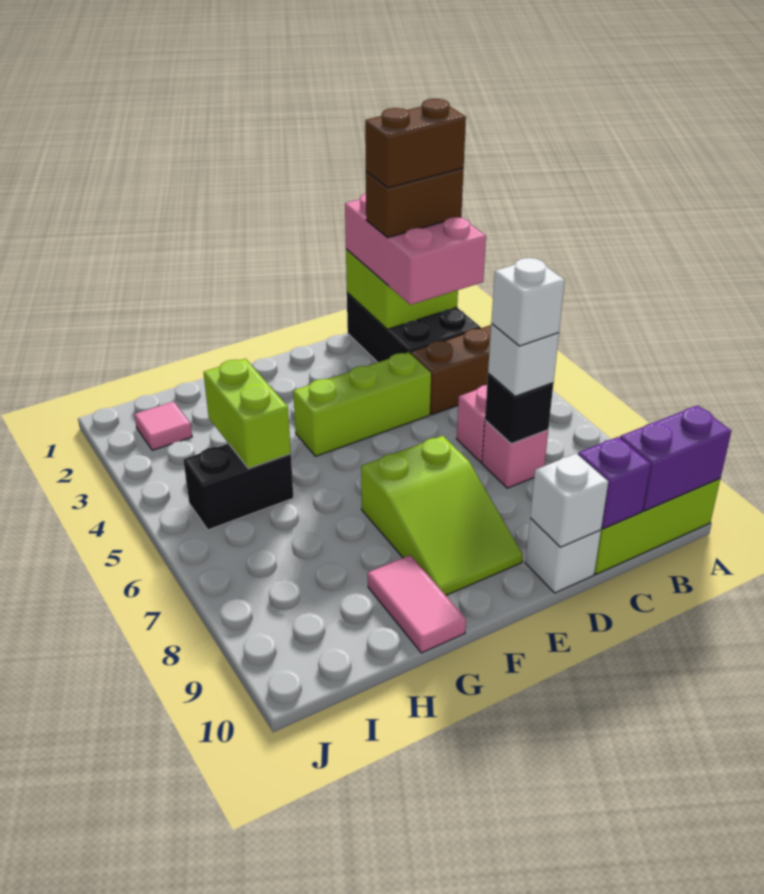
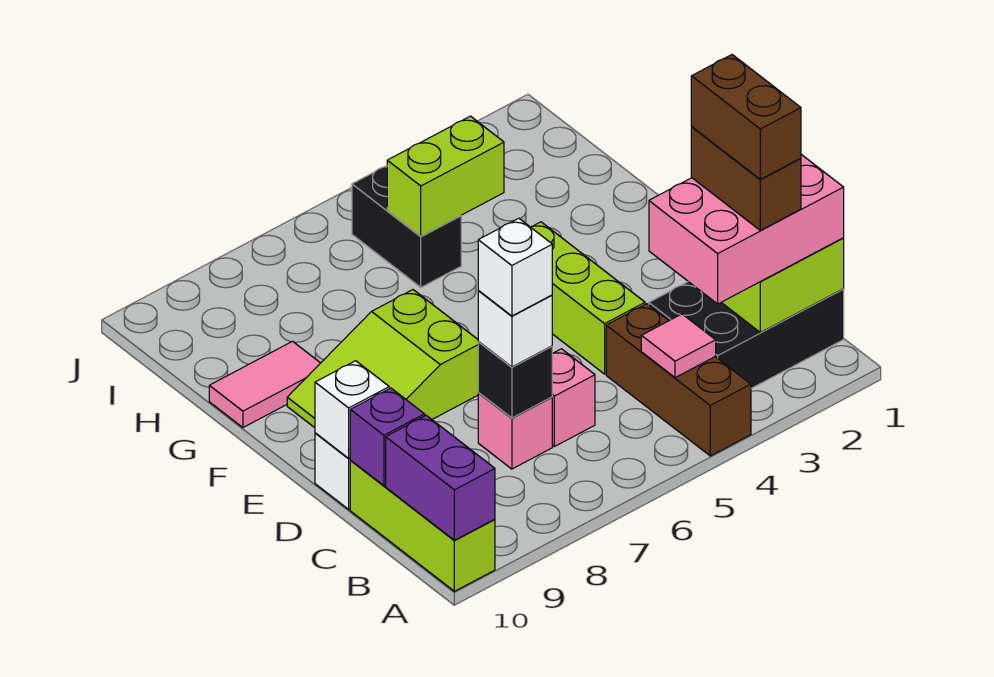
pink 1x1 tile [134,401,192,450] -> pink 1x1 tile moved to [641,314,716,378]

